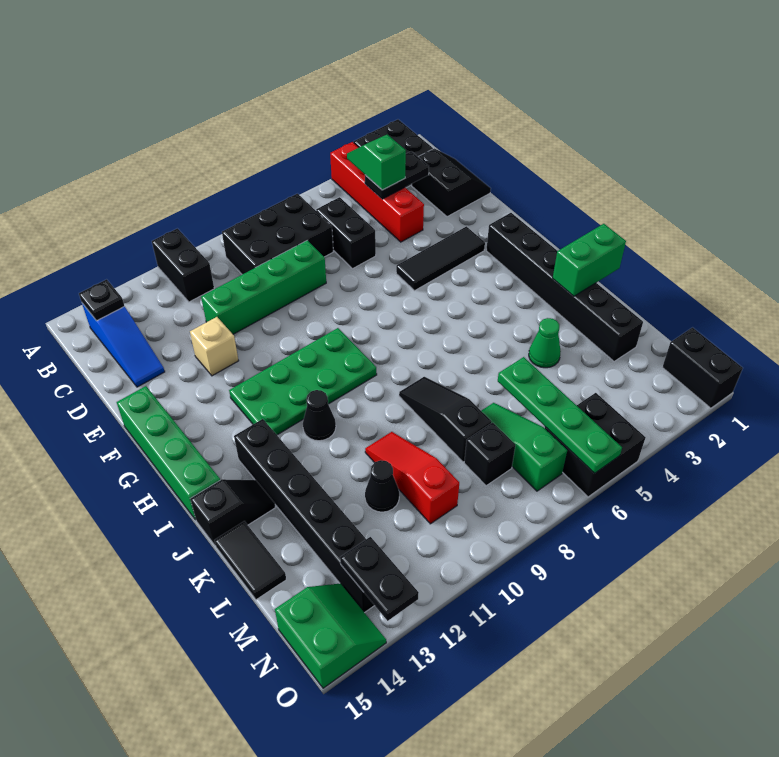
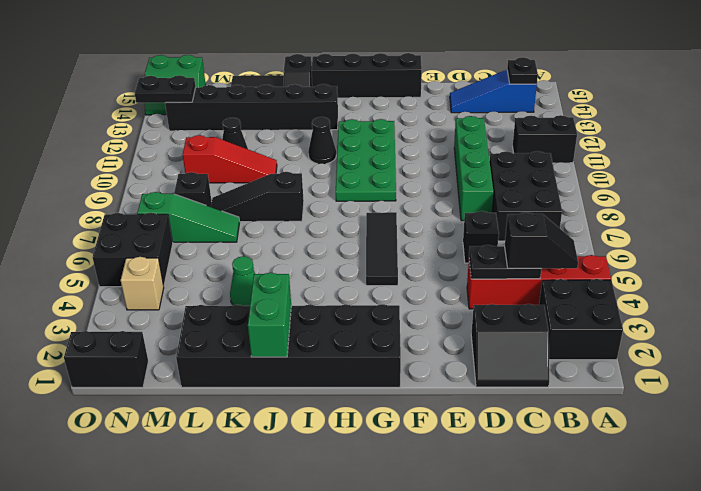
green 1x2 slope [347,135,406,190] -> black 1x2 slope [505,212,578,269]
black 1x2 plate [365,151,429,199] -> black 1x2 plate turned to [469,245,541,279]
black 1x2 brick [316,197,376,269] -> black 1x1 brick [463,211,499,263]
tan 1x1 brick [190,317,239,376] -> tan 1x1 brick moved to [121,257,164,310]
black 1x3 tile [396,226,485,291] -> black 1x3 tile moved to [366,212,398,286]
green 1x4 brick [117,386,220,520] -> black 1x4 brick [312,53,422,98]
black 1x6 brick [486,213,643,361] -> black 2x6 brick [176,304,401,387]
black 1x3 slope [399,377,492,462] -> black 1x3 slope turned to [211,172,304,222]
green 1x4 plate [498,357,622,473] -> none

